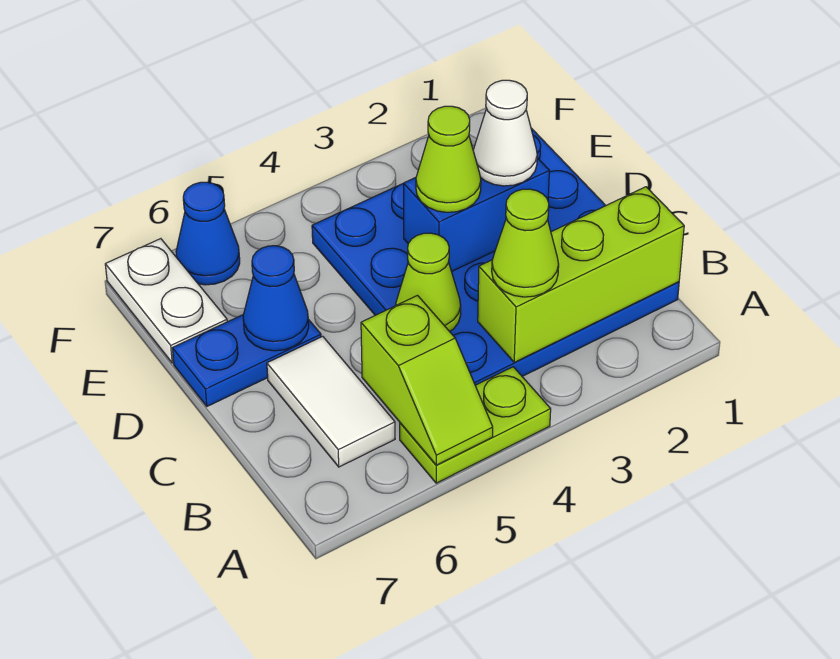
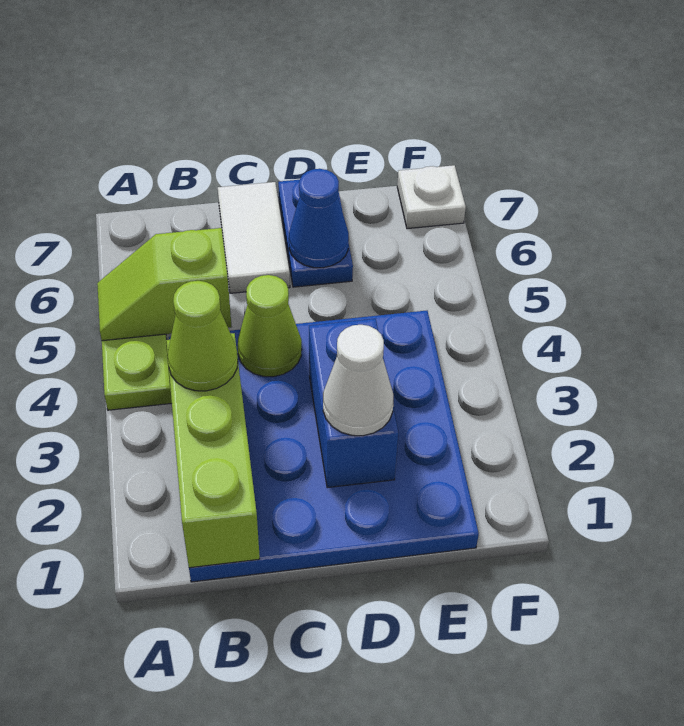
white 1x2 tile [267,336,395,467] -> white 1x2 tile turned to [218,182,290,293]
lime 1x1 cone [416,106,481,212] -> none
white 1x2 plate [105,239,227,363] -> white 1x1 plate [397,165,466,229]
blue 1x1 cone [176,182,240,285] -> none

